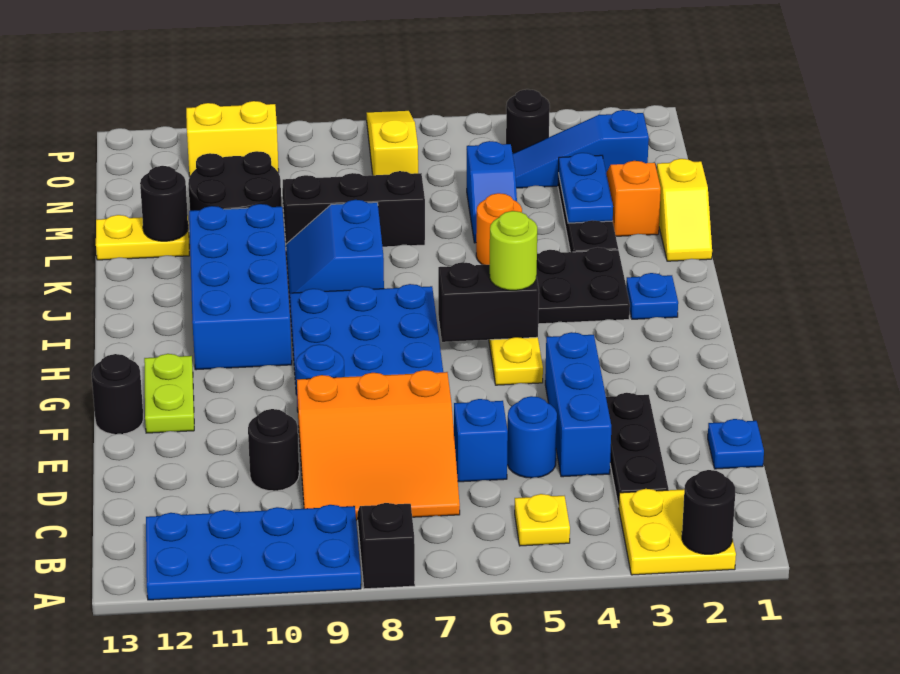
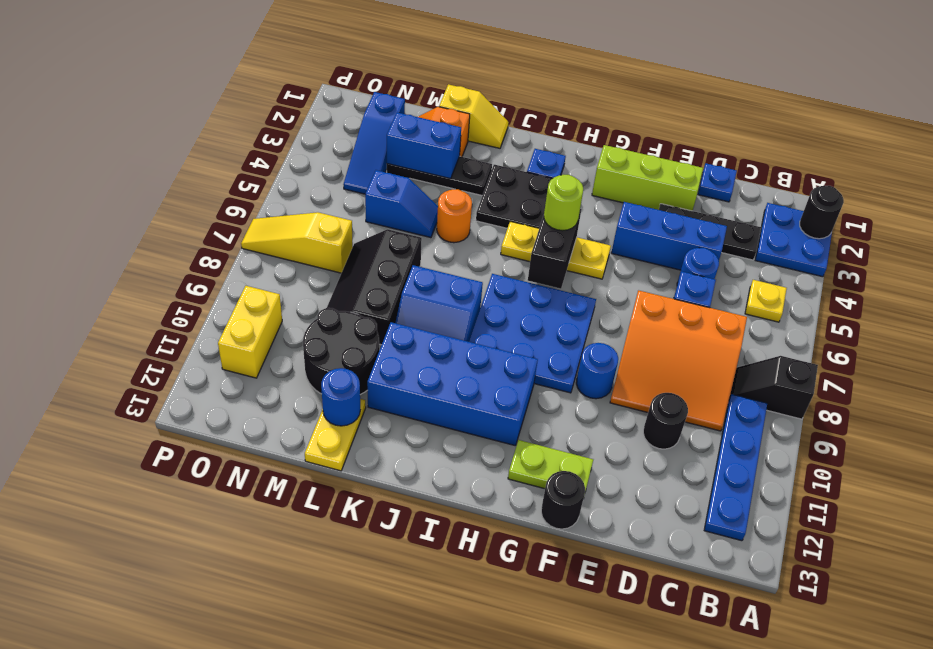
yellow 2x2 plate [619,489,736,575] -> blue 2x2 plate [755,203,832,277]
blue 2x4 plate [146,505,361,600] -> blue 1x4 plate [704,394,767,541]
orange 3x3 slope [297,370,460,520] -> orange 3x3 slope turned to [610,290,747,431]
none -> lime 1x3 brick [592,145,703,211]
blue 1x2 plate [558,153,613,223] -> blue 1x2 brick [387,113,461,179]
black 1x1 round brick [140,166,188,241] -> blue 1x1 round brick [321,368,360,426]
black 1x1 round brick [506,89,550,154] -> none

